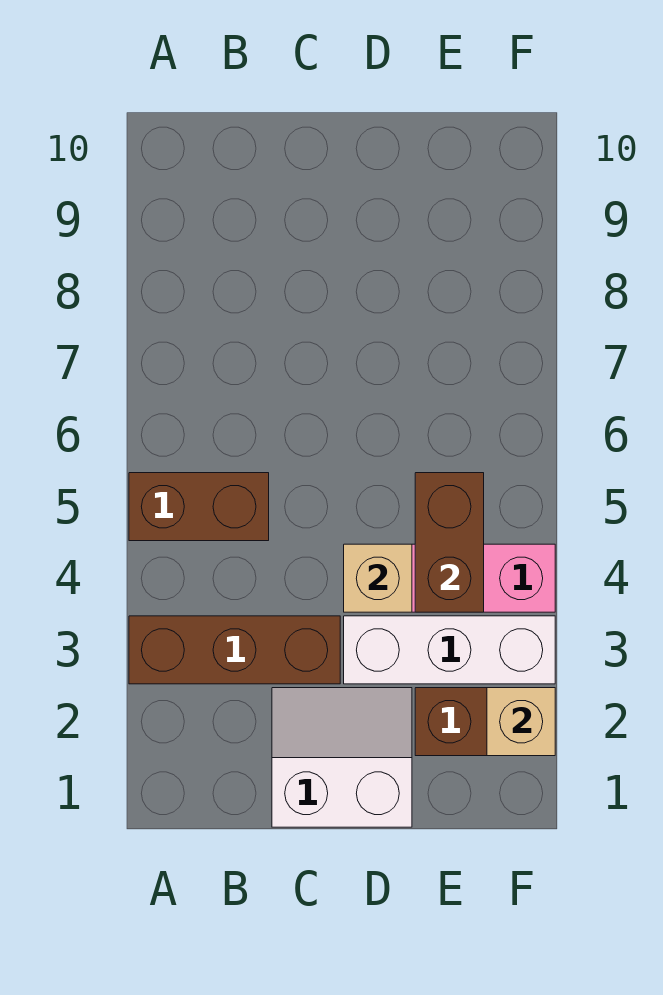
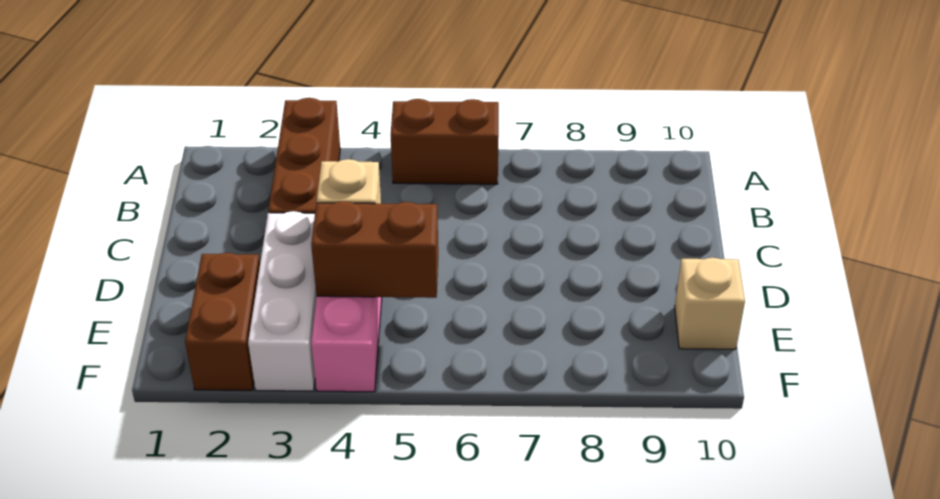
brown 1x2 brick [129,473,269,541] -> brown 1x2 brick turned to [391,99,499,184]
white 2x2 slope [272,688,412,827] -> none
tan 1x1 brick [487,688,555,756] -> tan 1x1 brick moved to [675,258,745,349]

